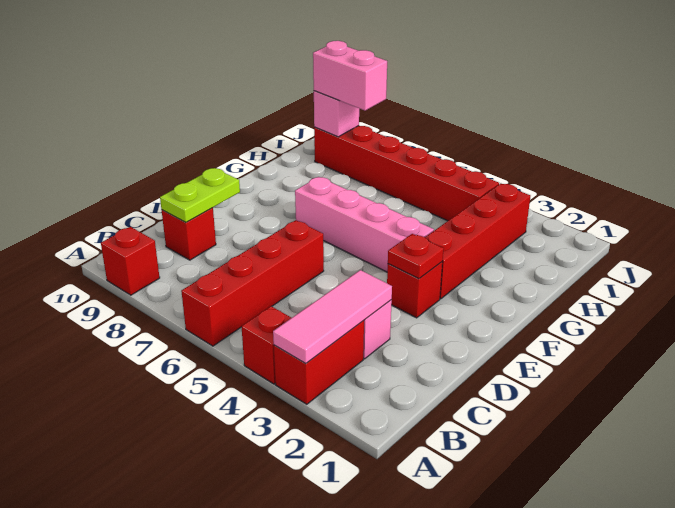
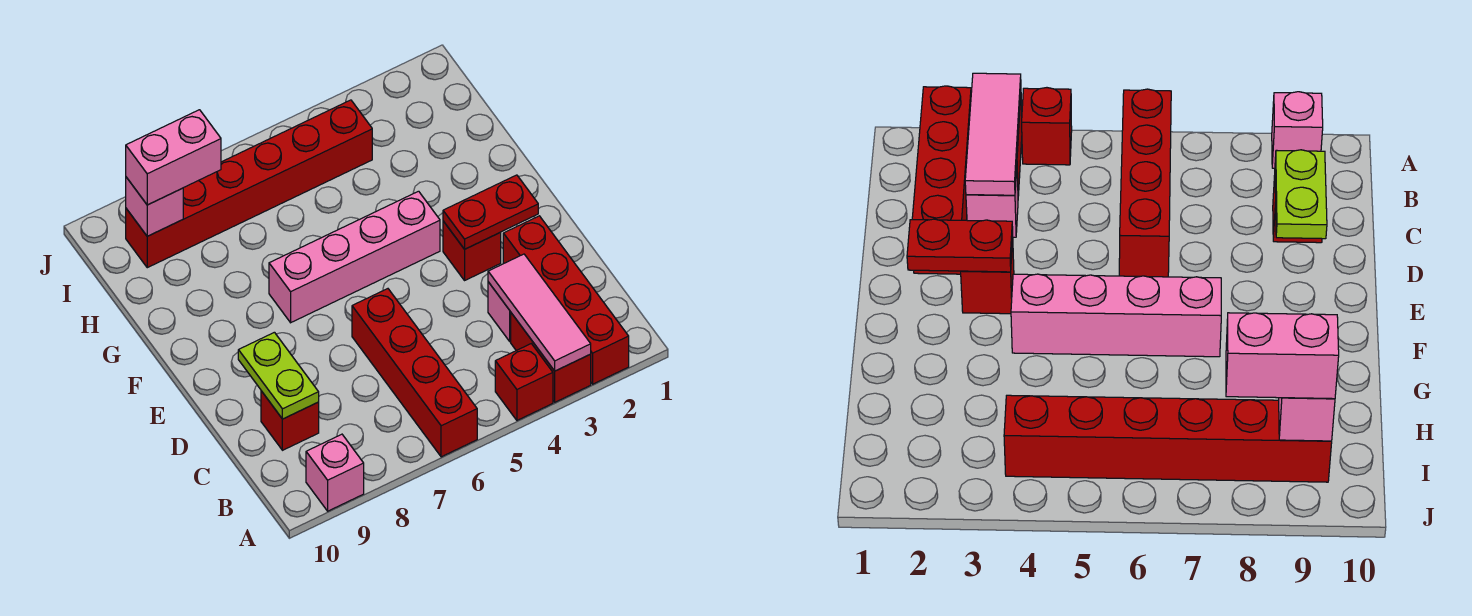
red 1x1 brick [101,227,160,295] -> pink 1x1 brick [306,434,364,511]
red 1x1 plate [388,234,444,279] -> red 1x2 plate [443,175,538,249]
red 1x4 brick [425,183,530,299] -> red 1x4 brick moved to [503,216,629,384]

